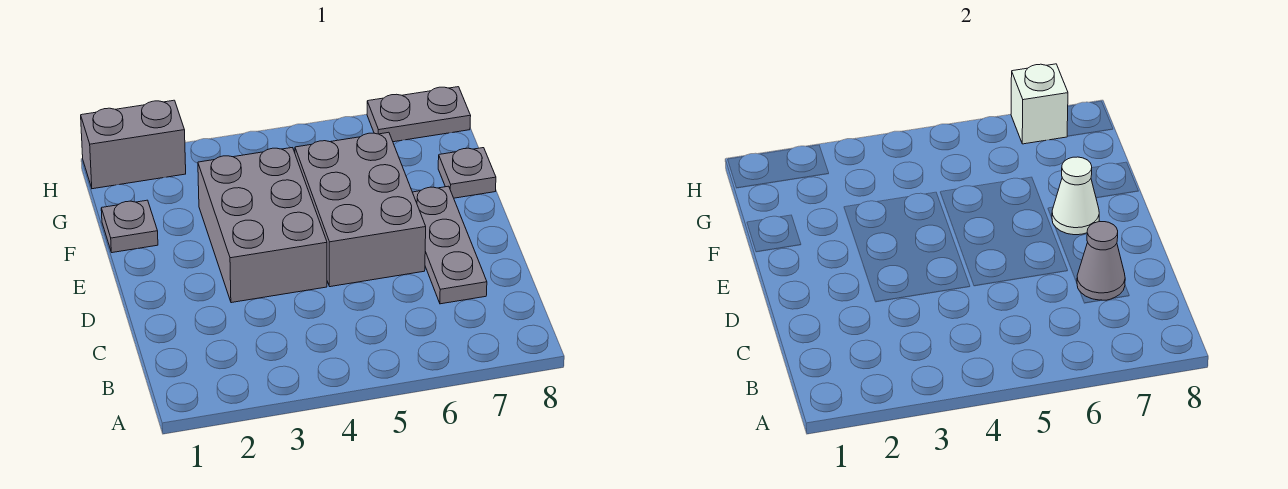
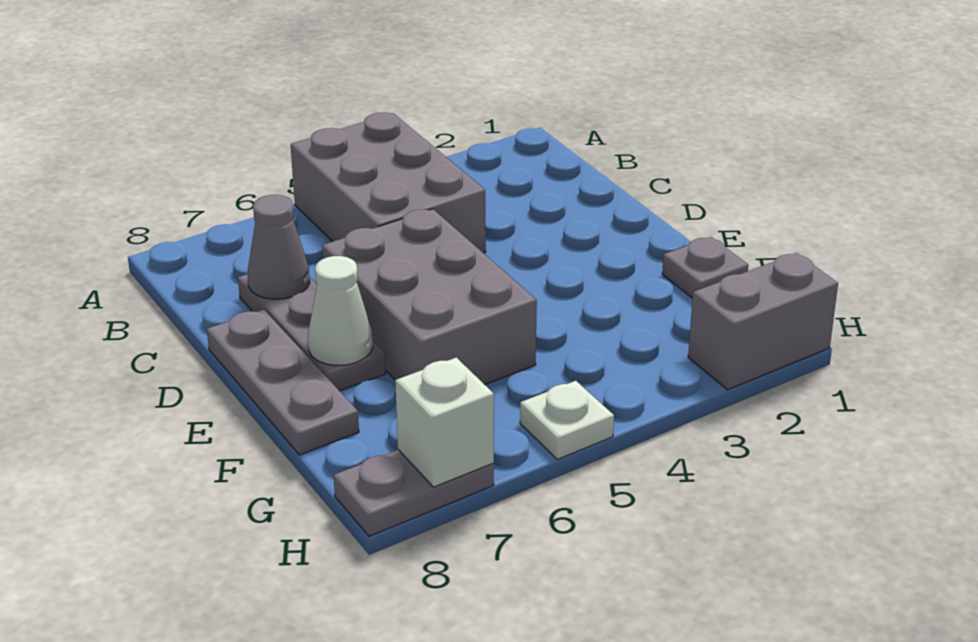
grey 2x3 brick [198,148,327,303] -> grey 2x3 brick moved to [291,112,486,253]
grey 1x1 plate [438,148,496,198] -> grey 1x3 plate [207,309,359,455]
none -> white 1x1 plate [520,381,614,459]

